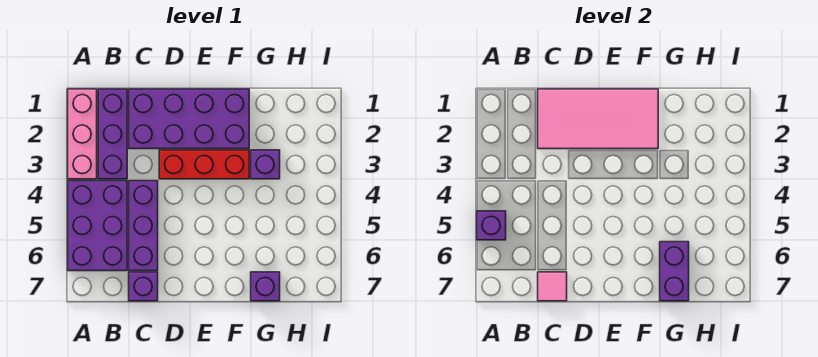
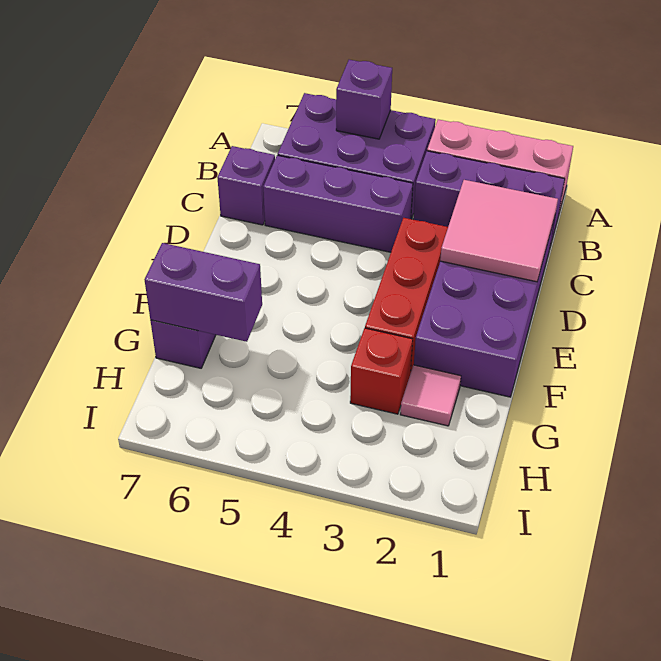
pink 2x4 tile [538,89,658,149] -> pink 2x2 tile [440,180,558,282]
pink 1x1 tile [538,272,567,301] -> pink 1x1 tile moved to [400,365,461,426]
purple 1x1 brick [251,150,280,179] -> red 1x1 brick [350,328,413,414]

